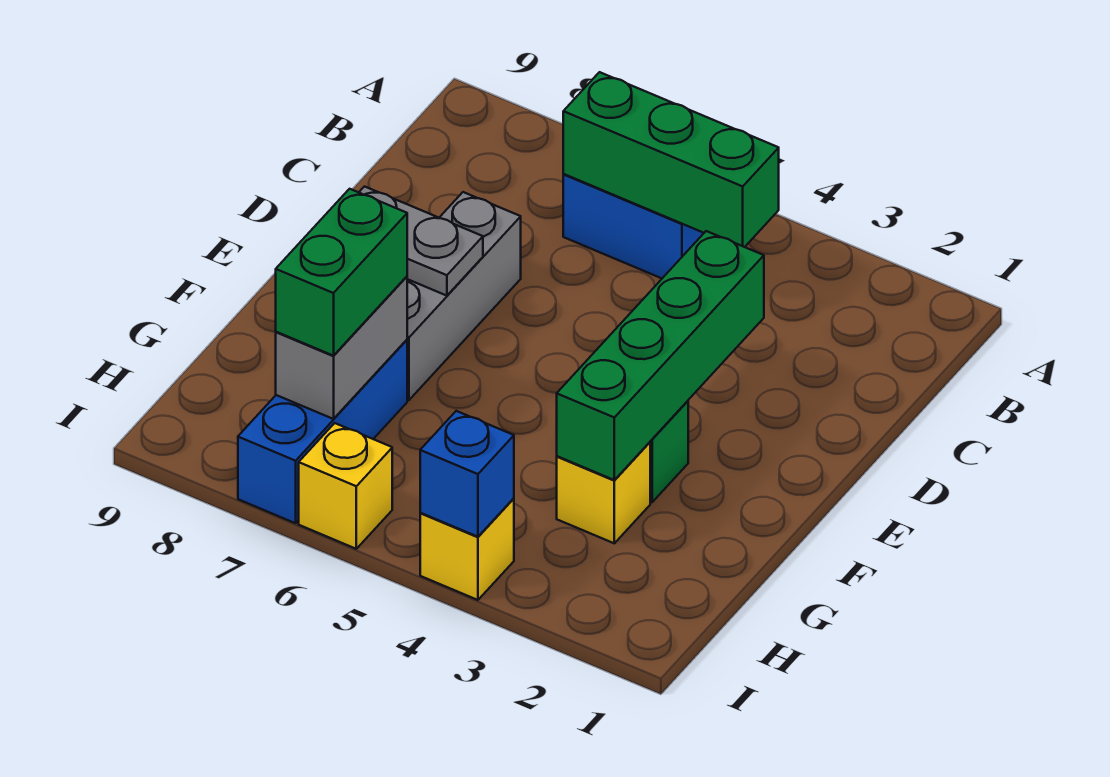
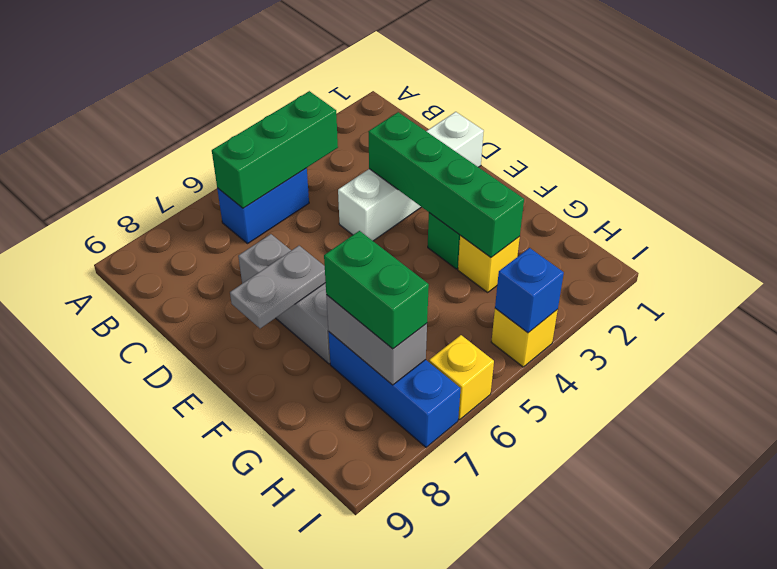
none -> white 1x4 brick [338,112,484,241]

